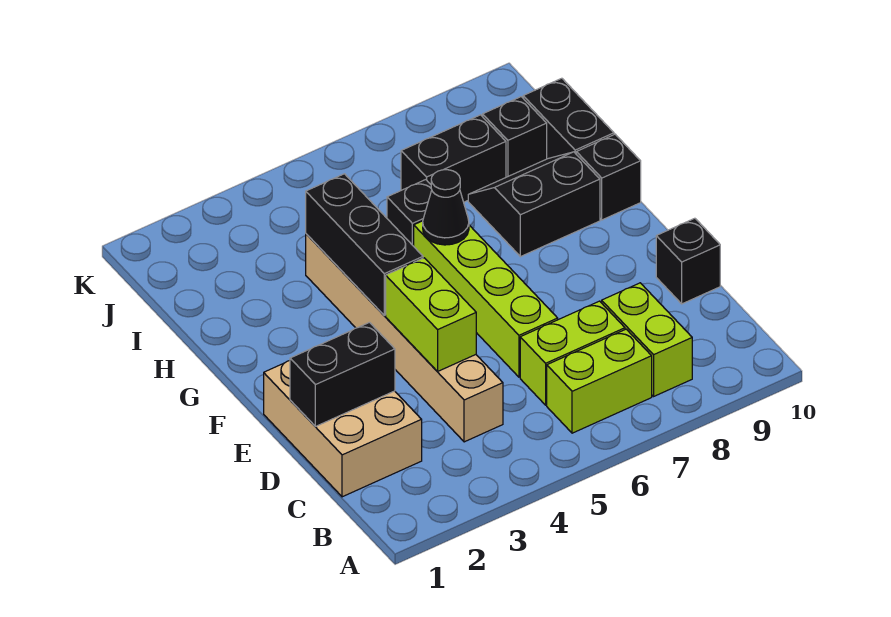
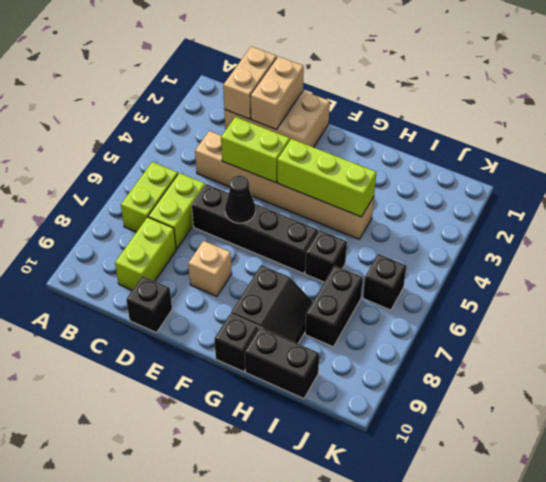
lime 1x2 brick [602,283,692,396] -> lime 1x2 brick turned to [115,217,176,290]
none -> tan 1x2 brick [223,46,277,119]
black 1x2 brick [290,322,395,426] -> tan 1x2 brick [250,56,304,129]
lime 1x4 brick [414,221,558,377] -> black 1x4 brick [192,184,318,273]
none -> tan 1x1 brick [188,241,232,296]
black 1x3 brick [306,174,423,315] -> lime 1x3 brick [277,139,376,217]
black 1x1 cone [423,170,469,245] -> black 1x1 cone moved to [225,176,255,223]
black 1x1 brick [482,97,547,177] -> black 1x1 brick moved to [363,254,407,310]

